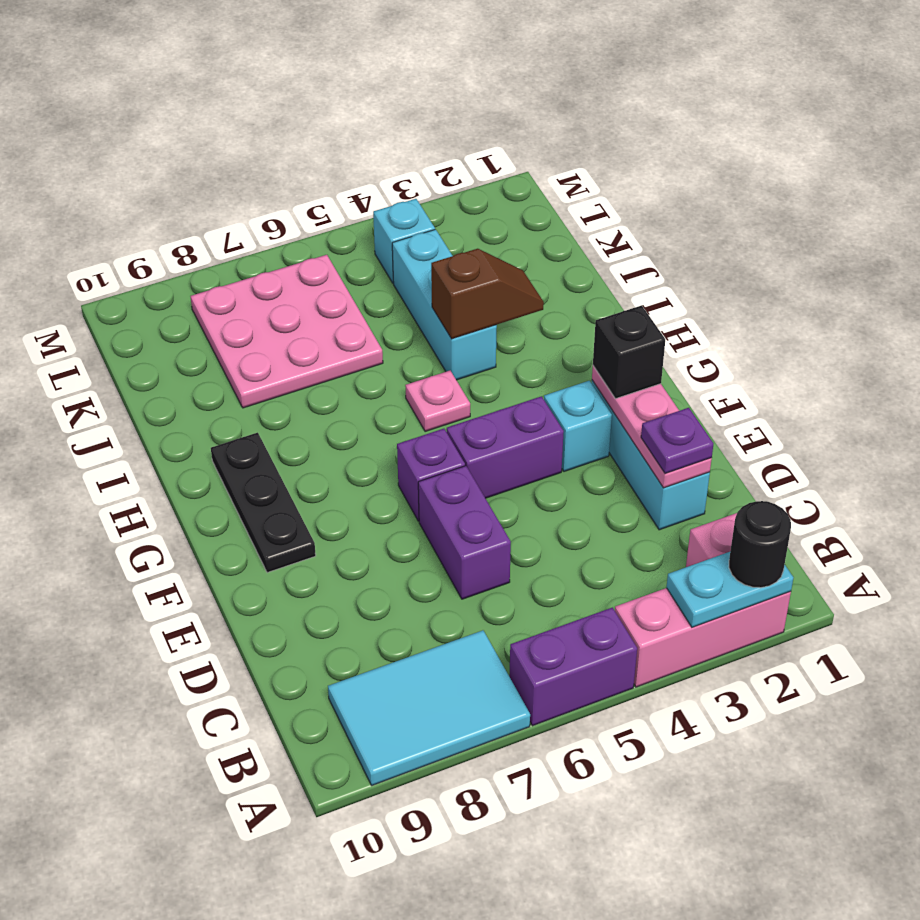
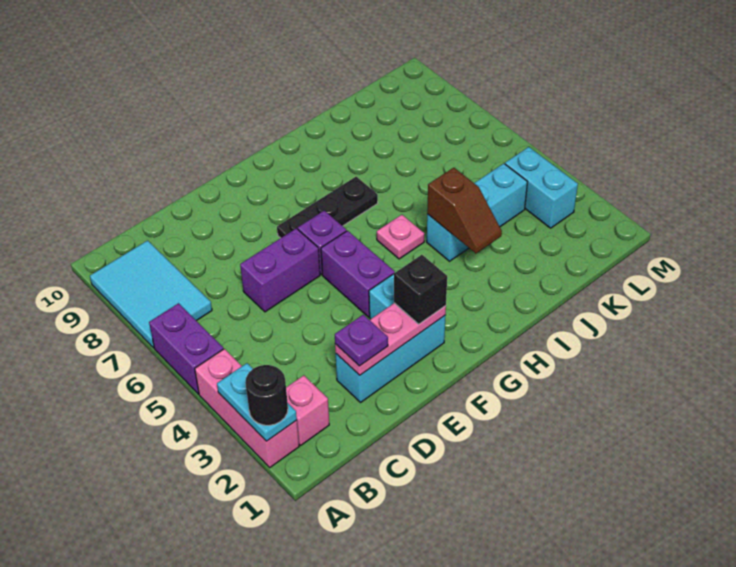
black 1x3 plate [211,433,316,573] -> black 1x3 plate moved to [277,177,378,238]
pink 3x3 plate [191,255,383,408] -> none
cyan 1x1 brick [373,199,435,283] -> cyan 1x2 brick [505,147,578,228]

